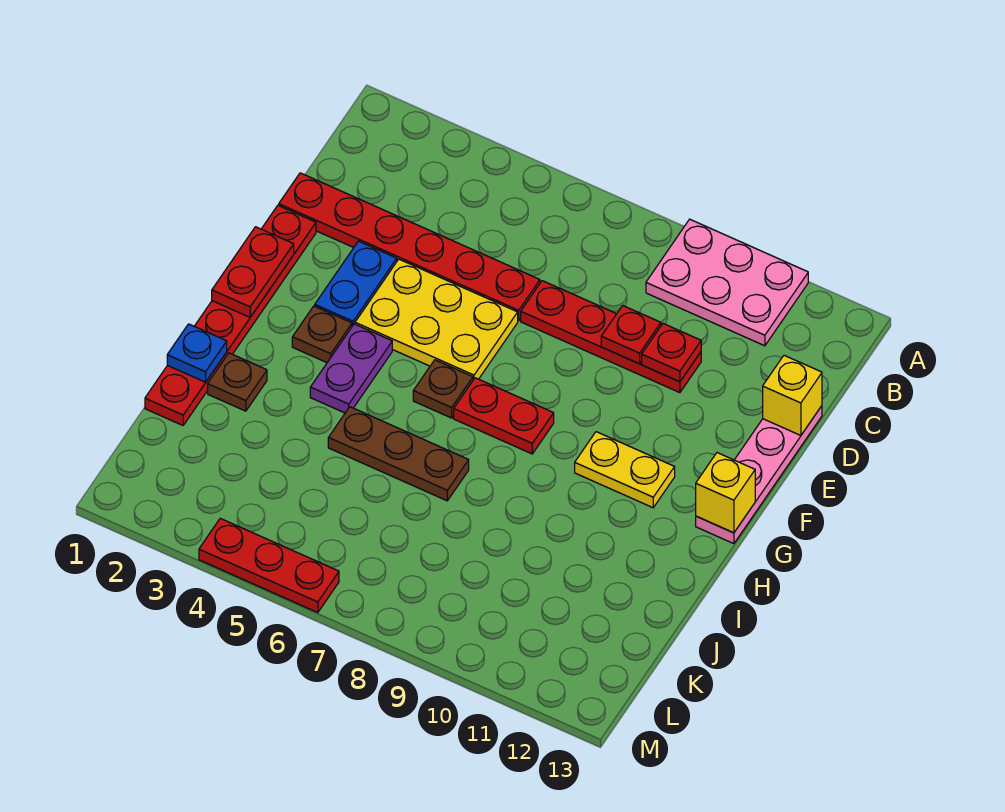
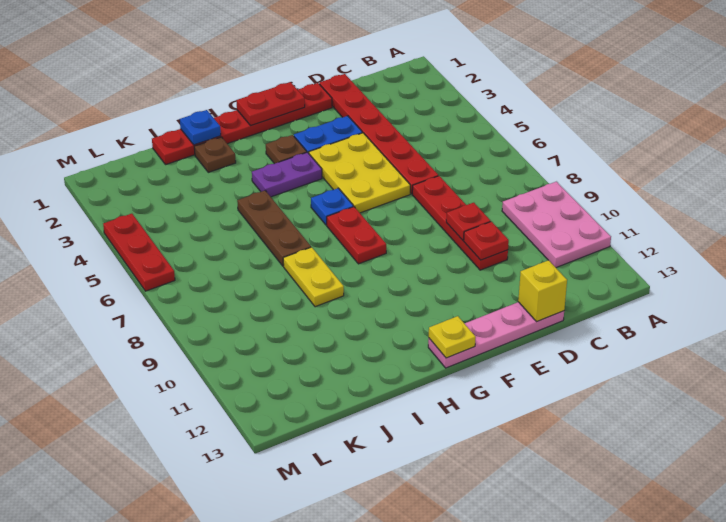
brown 1x1 plate [413,360,473,418] -> blue 1x1 plate [311,188,354,225]
yellow 1x2 plate [575,432,675,508] -> yellow 1x2 plate moved to [283,247,344,307]
yellow 1x1 brick [696,453,755,533] -> yellow 1x1 plate [429,316,476,358]

